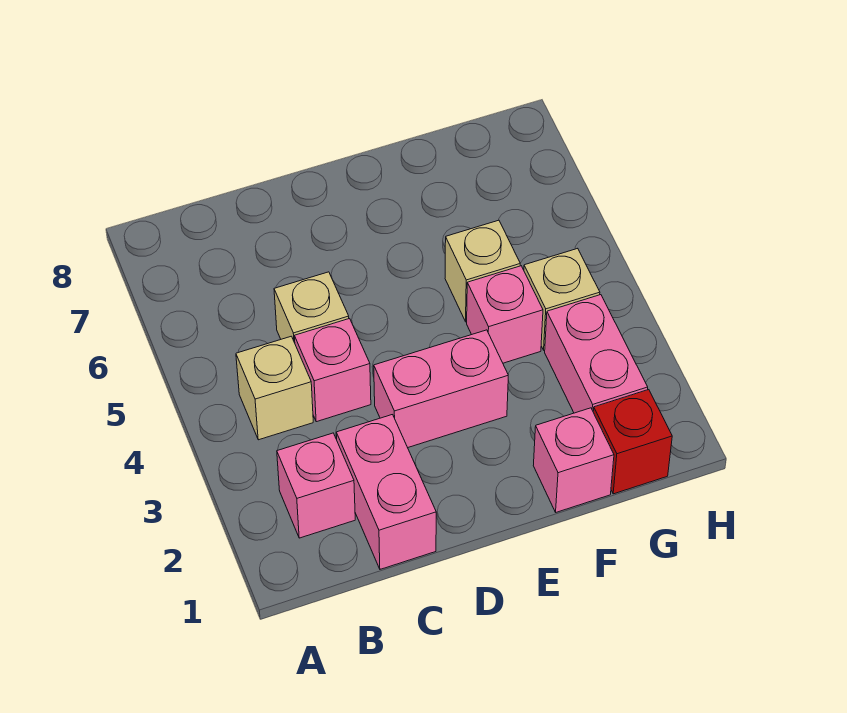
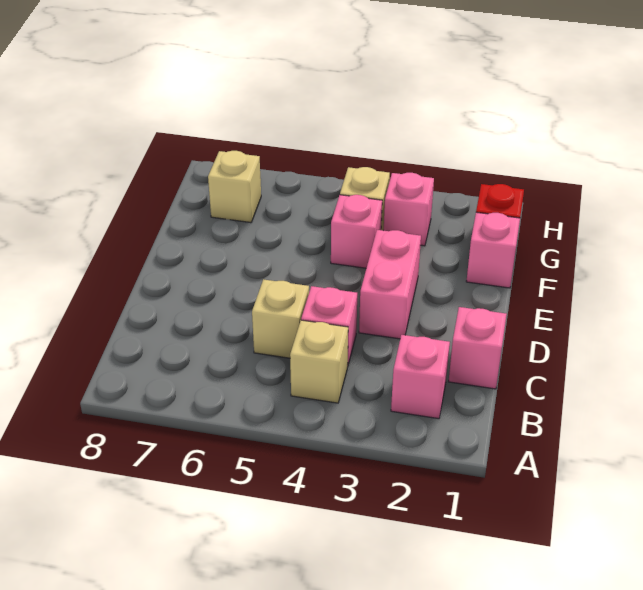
pink 1x2 brick [336,415,436,569] -> pink 1x1 brick [449,307,507,389]
tan 1x1 brick [445,220,520,322] -> tan 1x1 brick moved to [208,151,261,223]
pink 1x2 brick [545,295,648,413] -> pink 1x1 brick [384,173,434,246]

